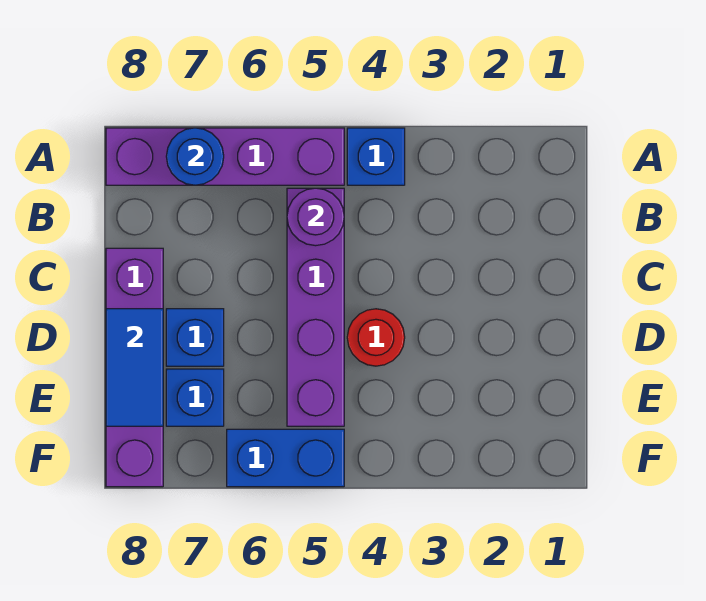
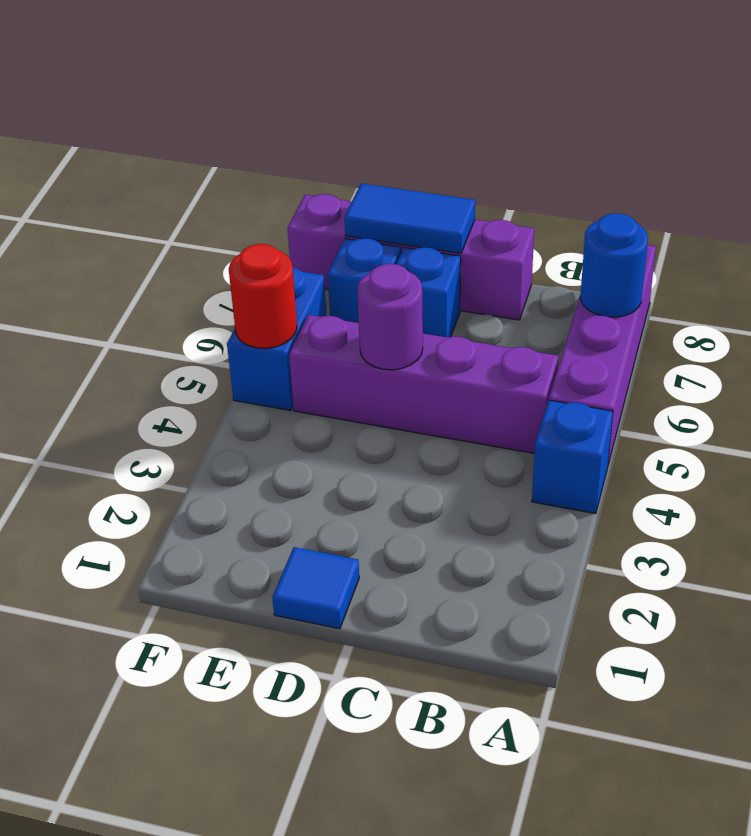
purple 1x1 round brick [287,188,344,246] -> purple 1x1 round brick moved to [357,264,423,370]
none -> blue 1x1 tile [272,547,359,629]
red 1x1 round brick [347,309,405,366] -> red 1x1 round brick moved to [229,244,297,348]

